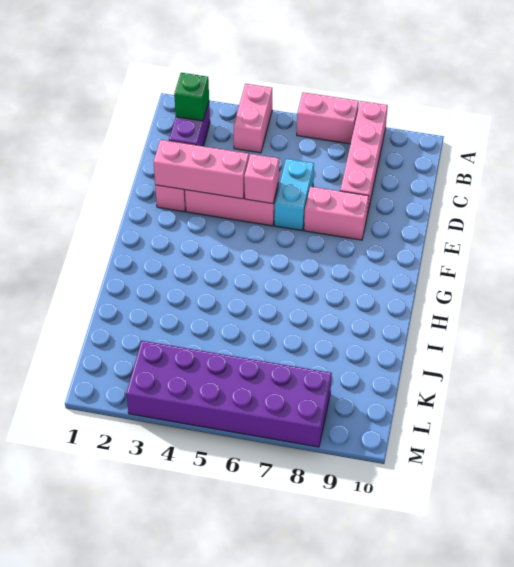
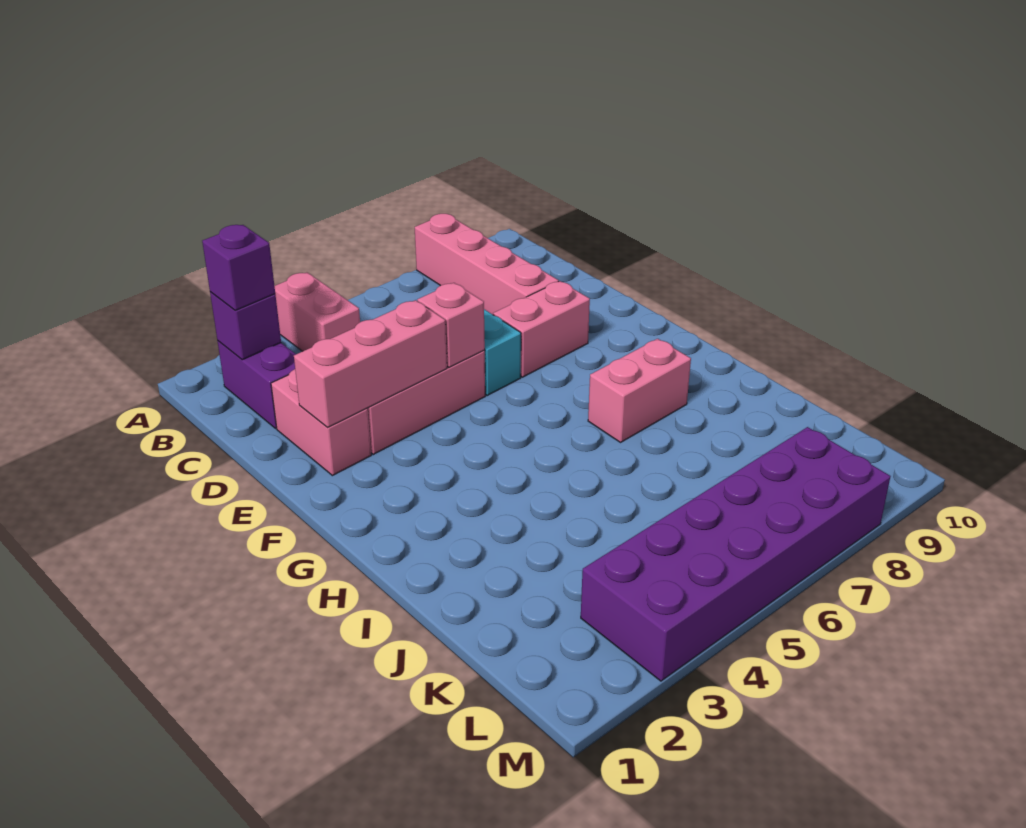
pink 1x2 brick [297,92,359,144] -> pink 1x2 brick moved to [588,339,691,442]
green 1x1 brick [174,73,209,121] -> purple 1x1 brick [210,292,281,360]
none -> purple 1x1 brick [202,225,275,310]

